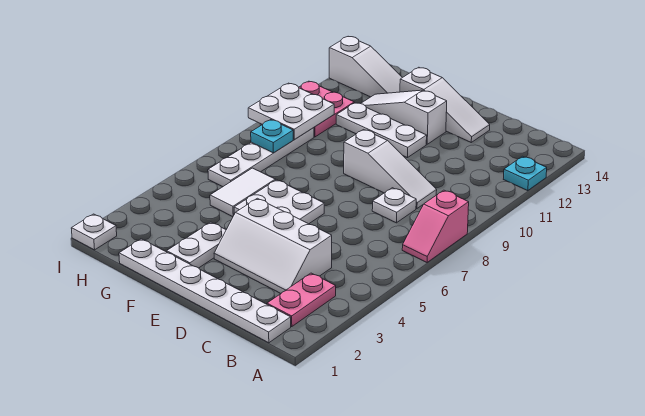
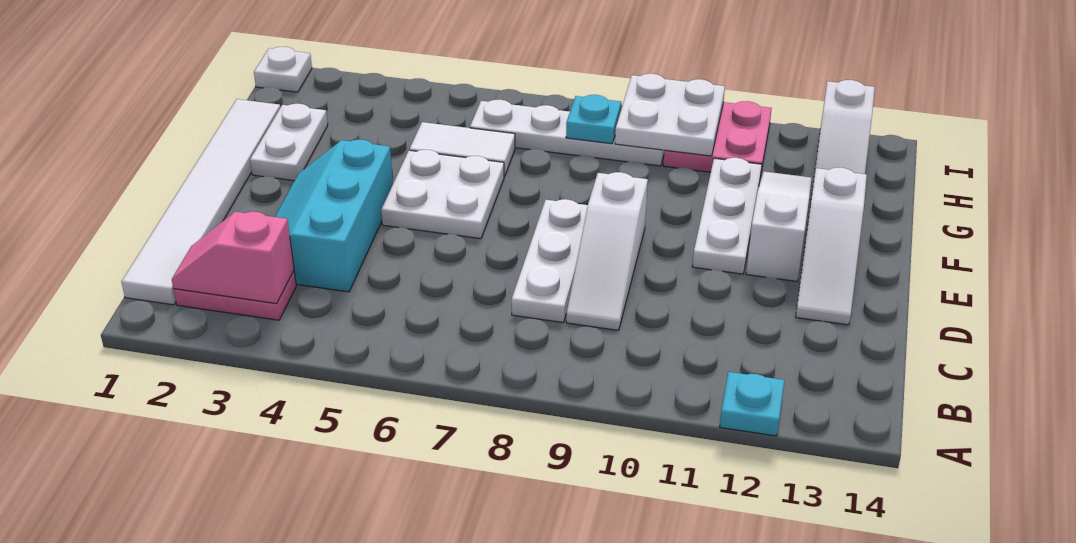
pink 1x2 slope [402,190,469,262] -> pink 1x2 slope moved to [172,212,294,304]
white 1x6 plate [119,239,291,343] -> white 1x6 tile [122,99,280,305]
white 2x3 slope [214,198,332,293] -> cyan 2x3 slope [275,139,393,292]
white 1x1 plate [372,188,416,223] -> white 1x3 plate [512,199,588,322]
white 1x2 plate [167,222,226,268] -> white 1x2 plate turned to [250,104,328,181]

